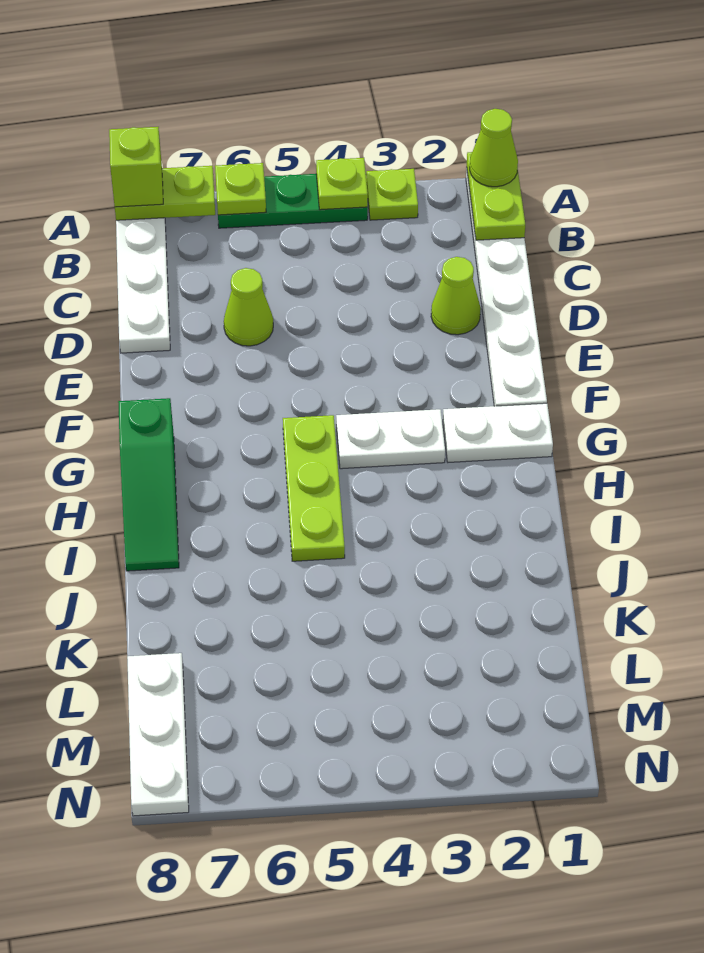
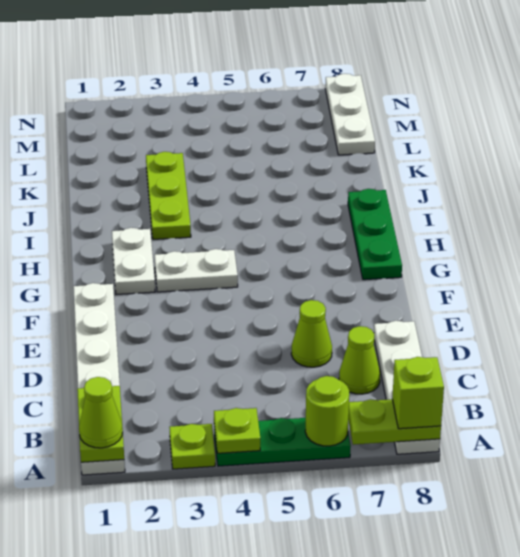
lime 1x1 plate [215,163,266,215] -> lime 1x1 round brick [305,376,349,446]
lime 1x1 cone [431,257,481,335] -> lime 1x1 cone moved to [339,326,380,394]
white 1x2 plate [443,403,553,462] -> white 1x2 plate turned to [112,228,155,295]
lime 1x3 plate [283,415,345,561] -> lime 1x3 plate moved to [146,152,191,239]
green 1x3 slope [118,398,179,571] -> green 1x3 plate [348,189,402,280]

